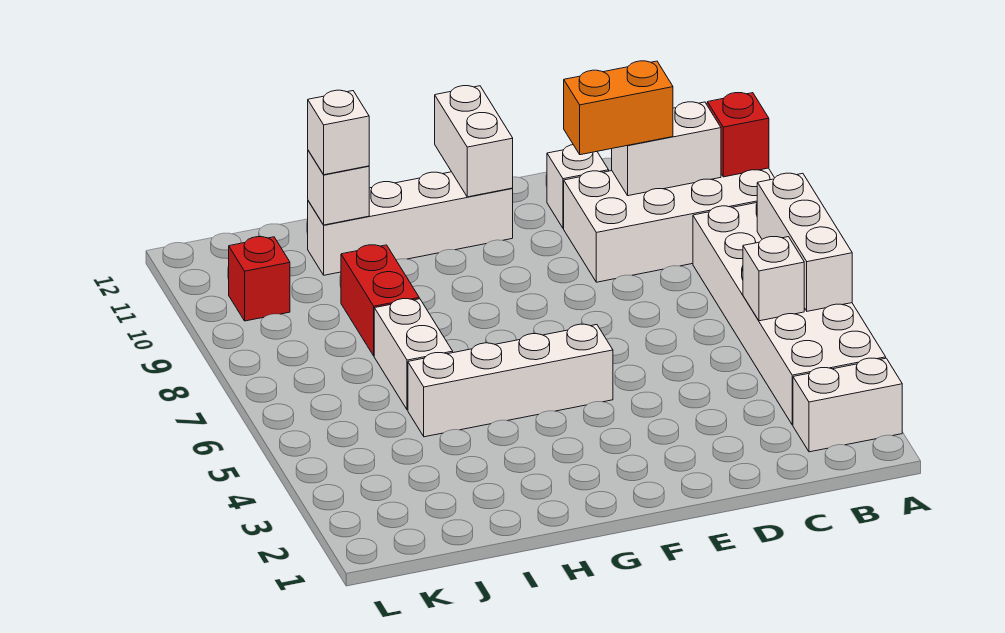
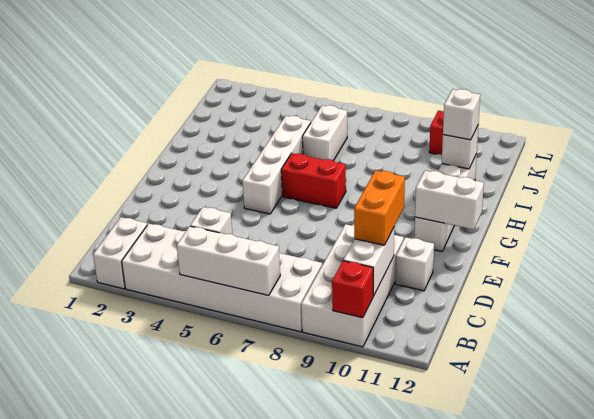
white 1x2 brick [374,299,453,410] -> white 1x2 brick turned to [302,105,347,161]
red 1x2 brick [341,245,419,356] -> red 1x2 brick moved to [281,153,346,208]

